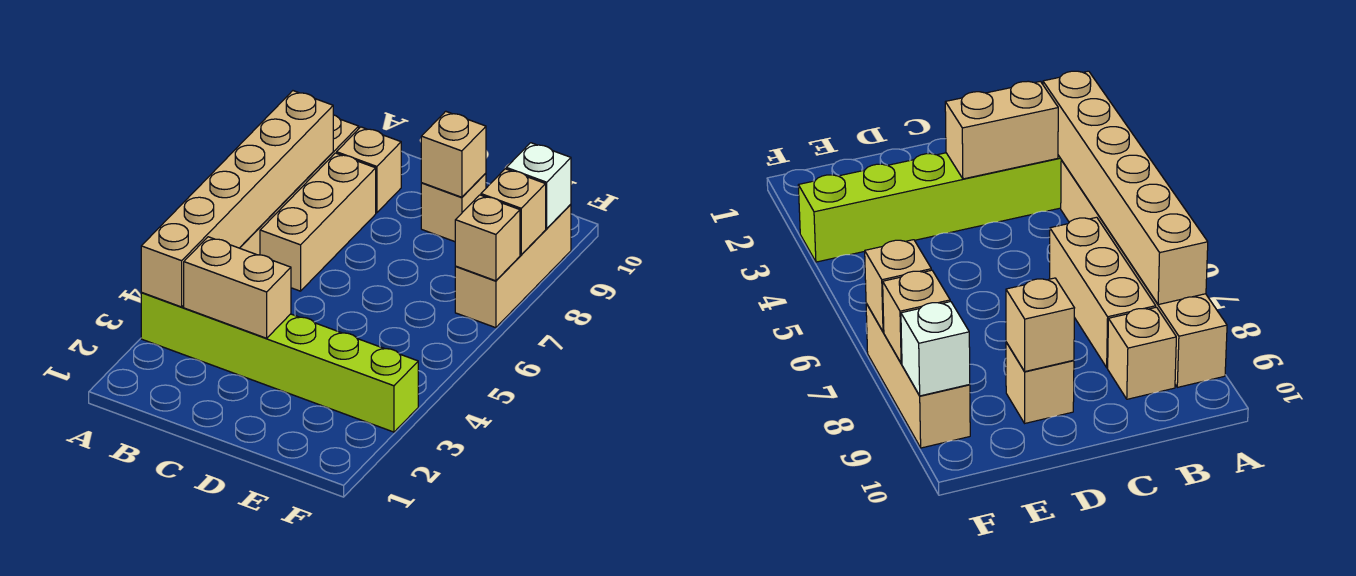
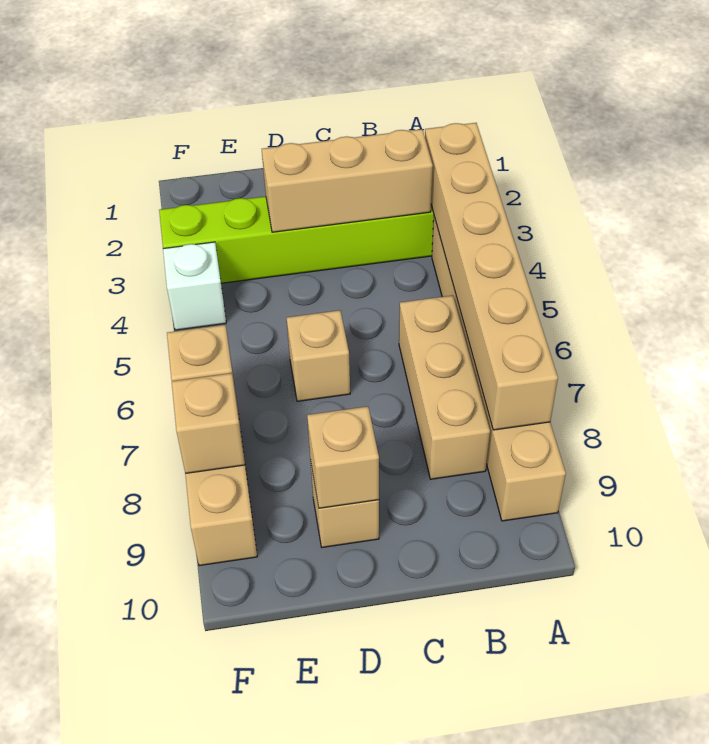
tan 1x2 brick [184,237,291,338] -> tan 1x3 brick [262,129,433,232]
tan 1x1 brick [337,127,401,213] -> tan 1x1 brick moved to [287,310,350,401]
white 1x1 brick [506,143,571,228] -> white 1x1 brick moved to [163,242,226,330]

